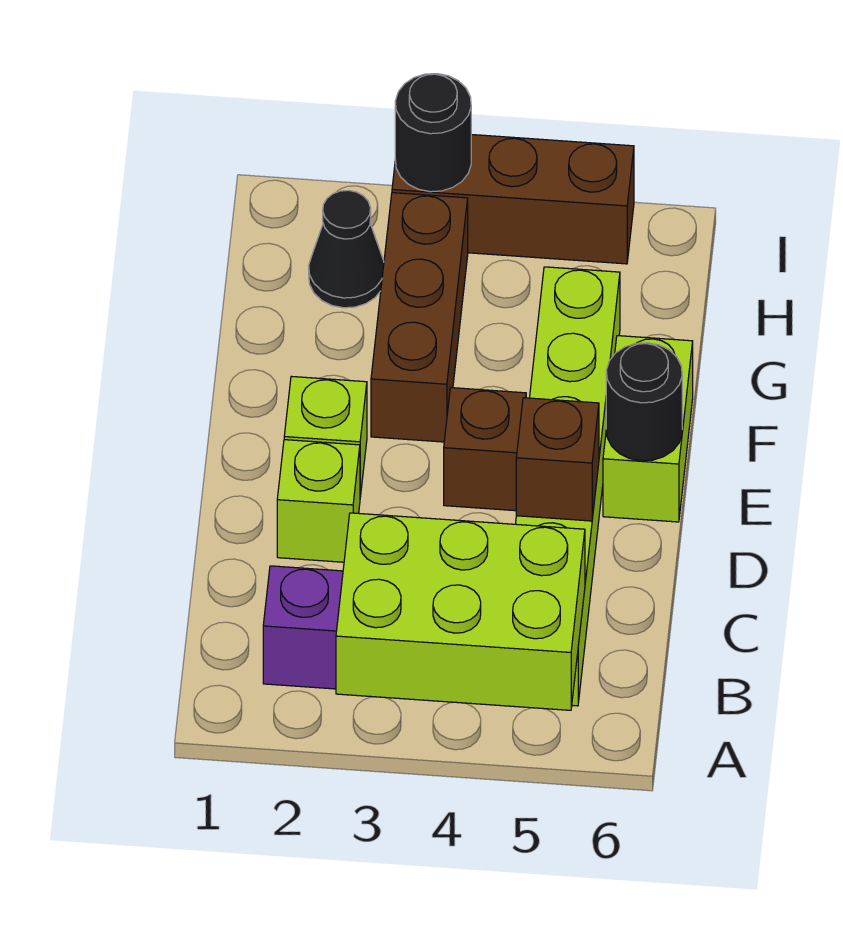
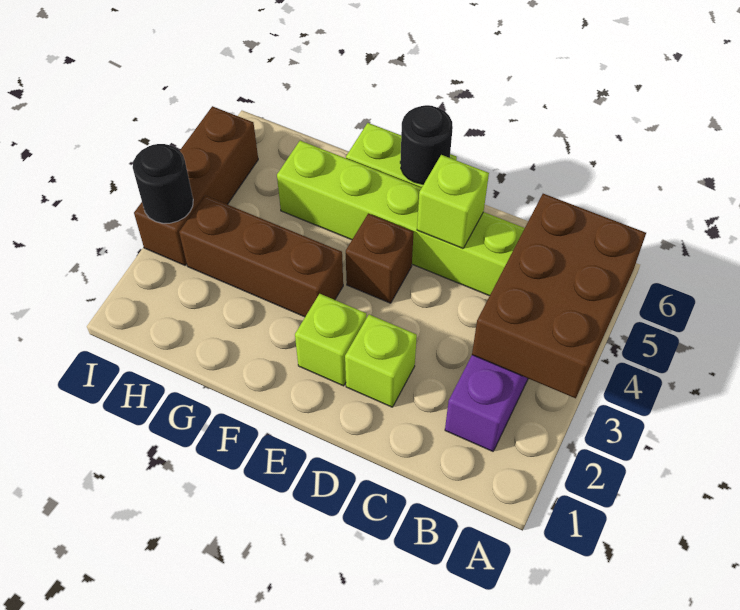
lime 2x3 brick [336,513,585,710] -> brown 2x3 brick [472,194,646,398]
brown 1x1 brick [516,398,599,521] -> lime 1x1 brick [417,155,489,249]
black 1x1 cone [309,190,384,308] -> none

